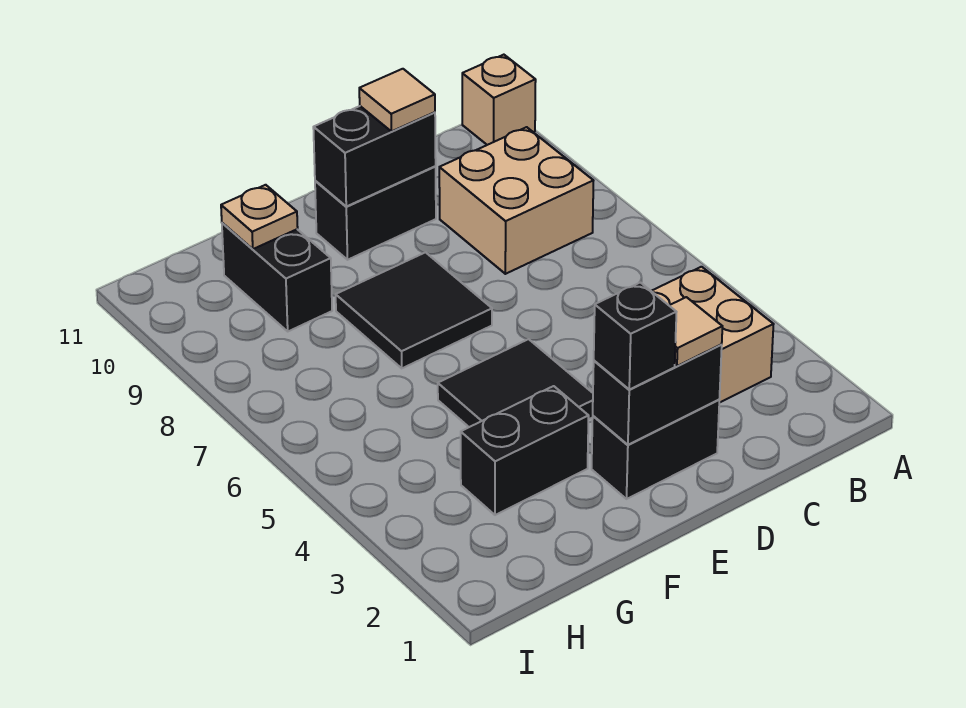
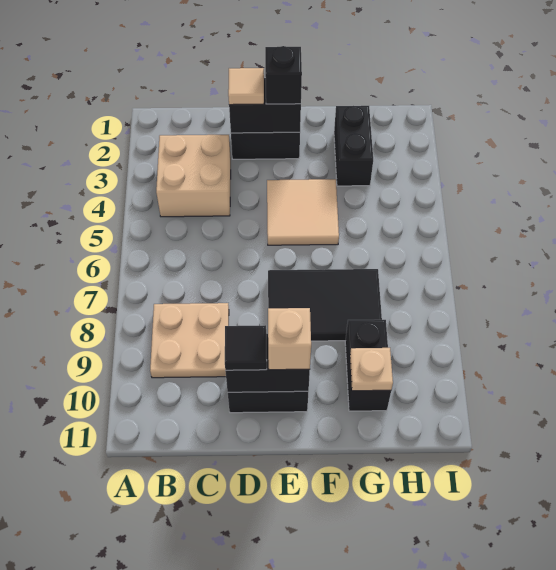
tan 1x1 brick [462,55,536,145] -> tan 1x1 brick moved to [268,308,311,370]
tan 2x2 brick [439,127,594,274] -> tan 2x2 plate [150,303,229,378]
tan 1x1 tile [359,69,435,131] -> black 1x1 tile [225,325,267,370]
black 2x2 tile [438,339,593,427] -> tan 2x2 tile [267,179,339,245]
black 2x2 tile [336,252,492,368] -> black 2x3 tile [268,269,382,341]
black 1x2 brick [461,386,589,515] -> black 1x2 brick turned to [334,106,373,186]

